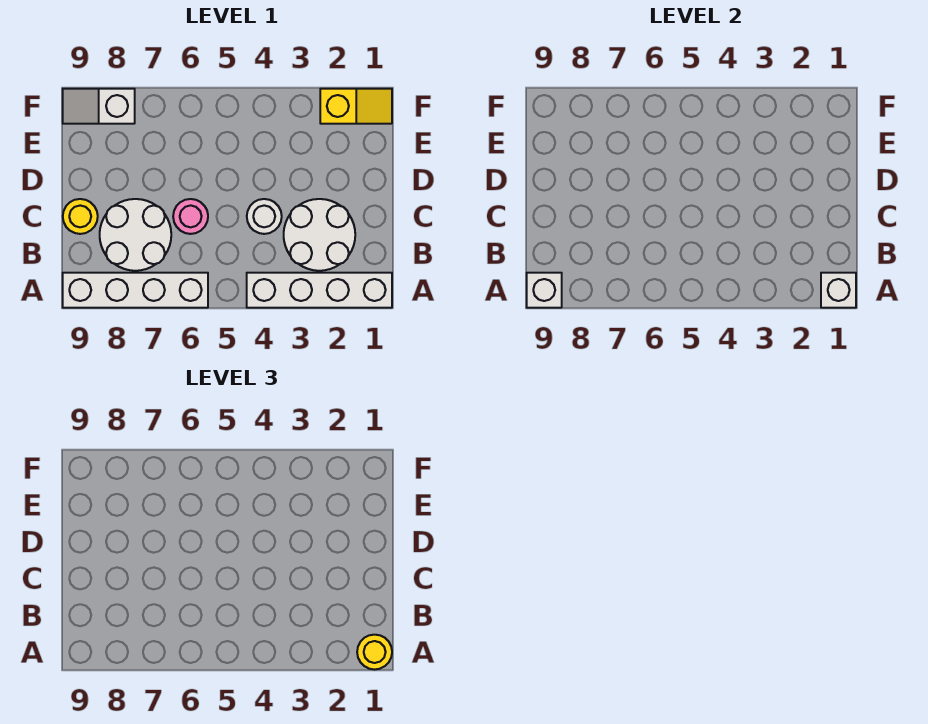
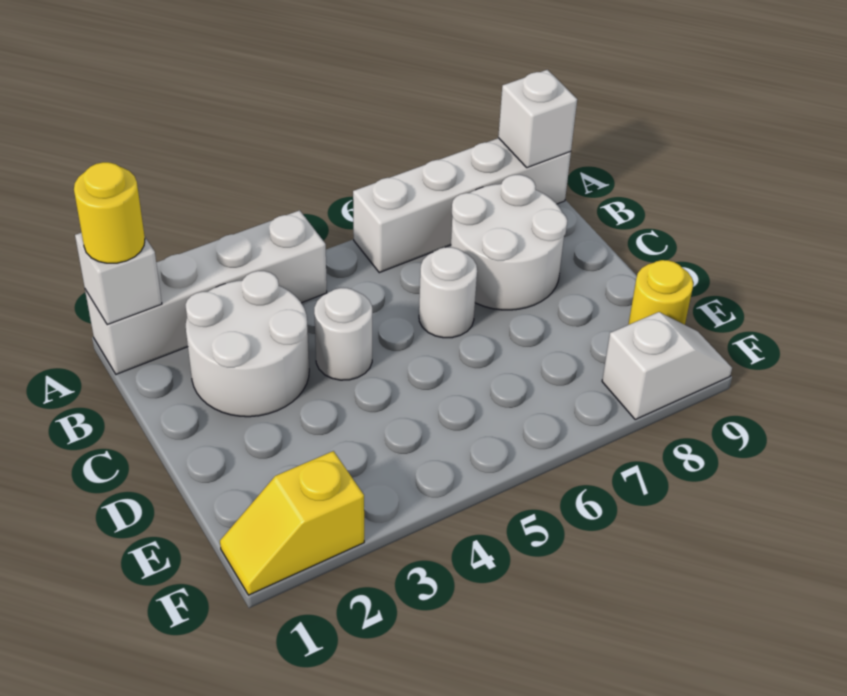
pink 1x1 round brick [173,199,208,234] -> white 1x1 round brick [419,247,477,338]
yellow 1x1 round brick [63,199,98,234] -> yellow 1x1 round brick moved to [628,260,693,325]

